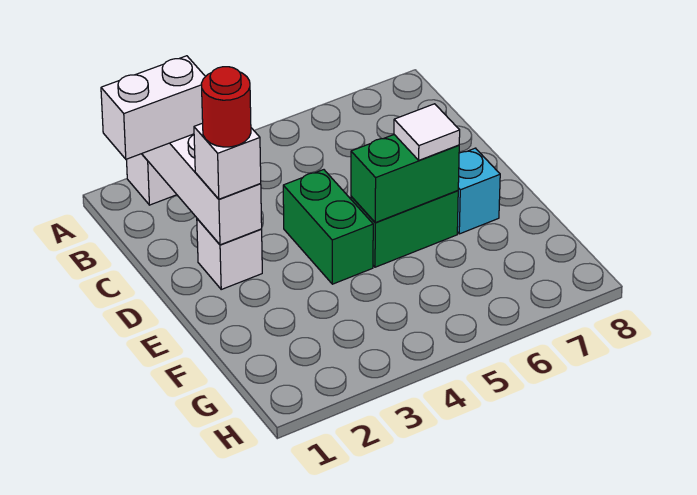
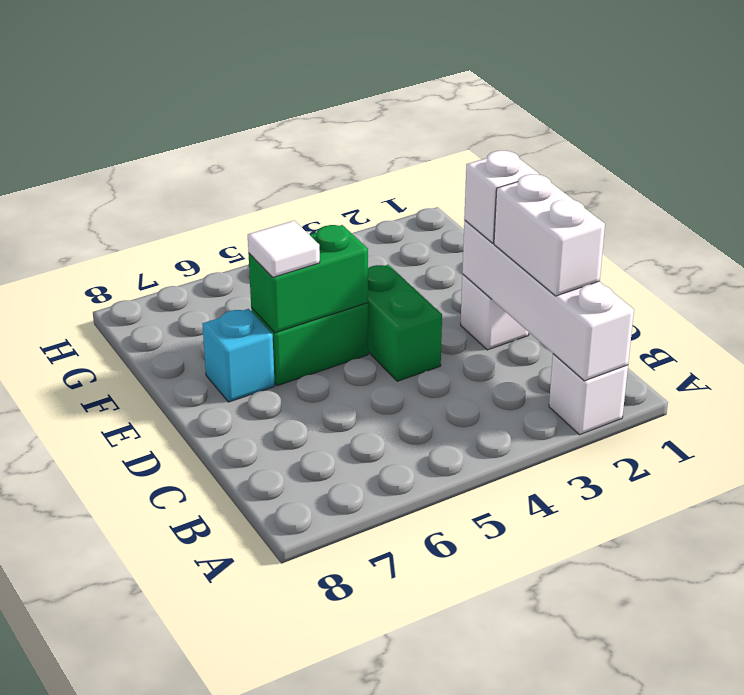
white 1x2 brick [101,56,205,159] -> white 1x2 brick turned to [494,174,605,296]
red 1x1 round brick [201,67,251,147] -> none

